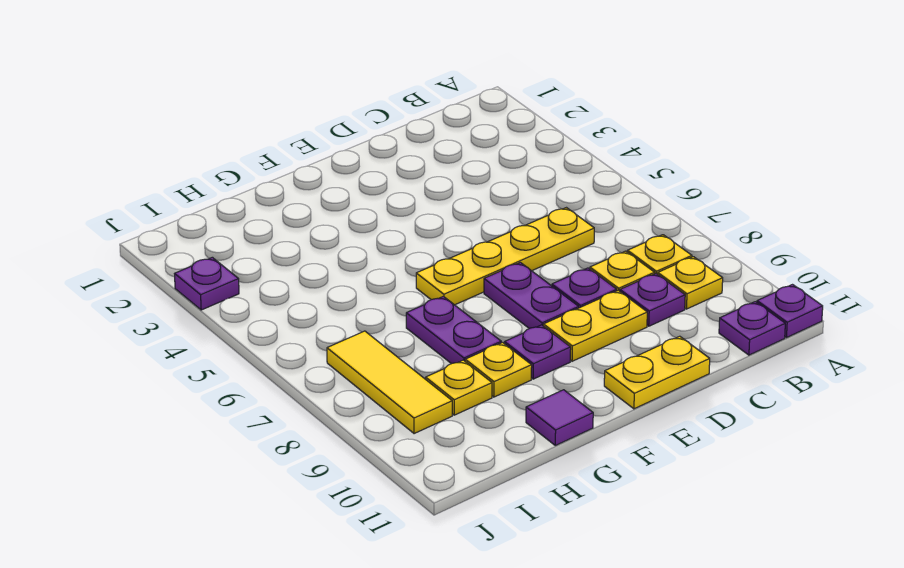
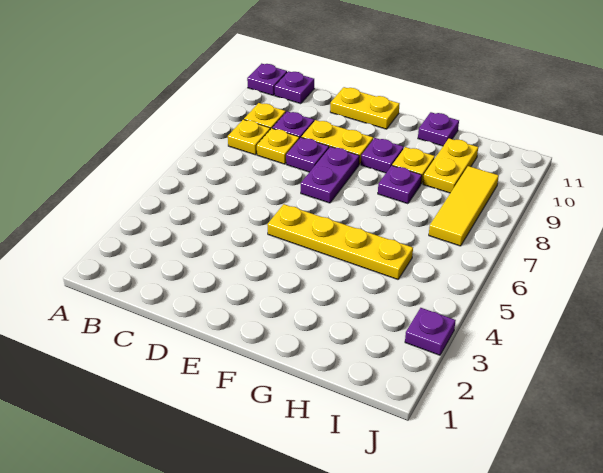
yellow 1x4 plate [416,208,594,305] -> yellow 1x4 plate moved to [267,204,413,279]
purple 1x2 plate [406,296,501,364] -> purple 1x1 plate [378,166,422,204]
purple 1x1 tile [526,390,593,445] -> purple 1x1 plate [418,112,459,146]
yellow 1x1 plate [426,360,492,415] -> yellow 1x2 plate [423,138,478,193]

